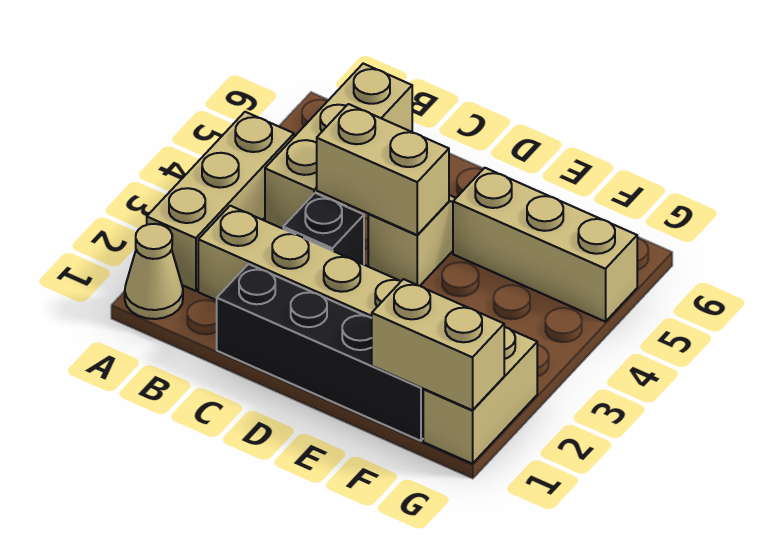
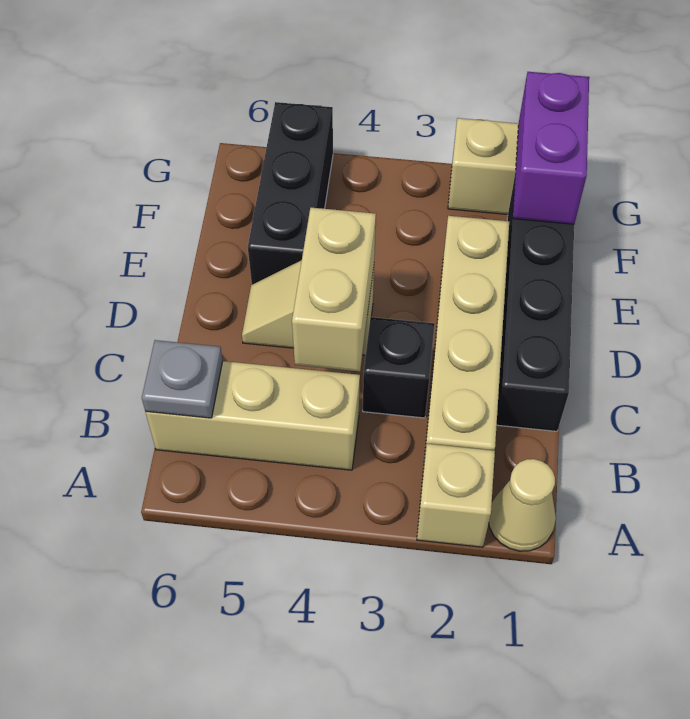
tan 1x3 brick [147,112,294,291] -> tan 1x1 brick [417,444,495,547]
none -> grey 1x1 plate [142,340,223,418]
tan 1x3 brick [453,168,637,322] -> black 1x3 brick [248,102,333,285]
tan 1x2 brick [372,279,504,410] -> purple 1x2 brick [513,72,589,224]

